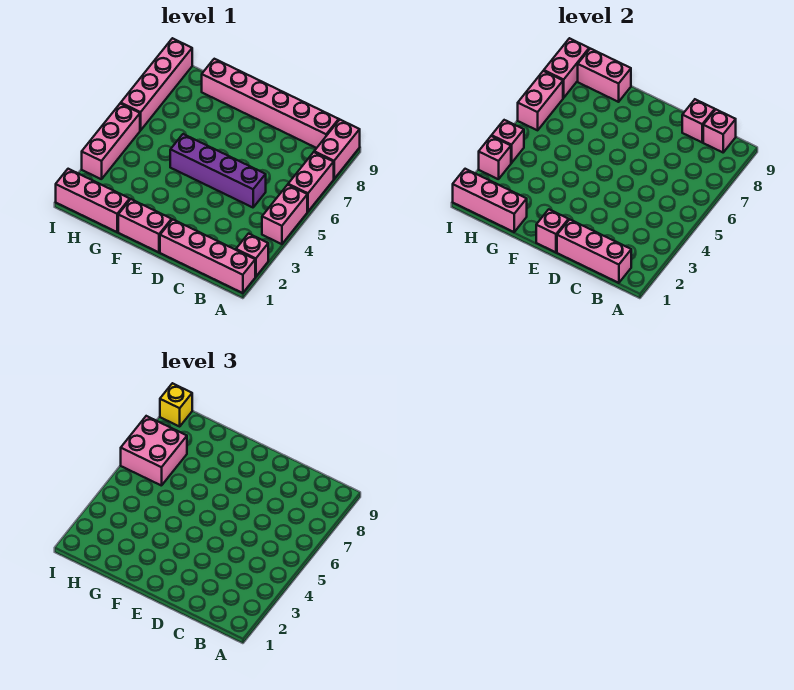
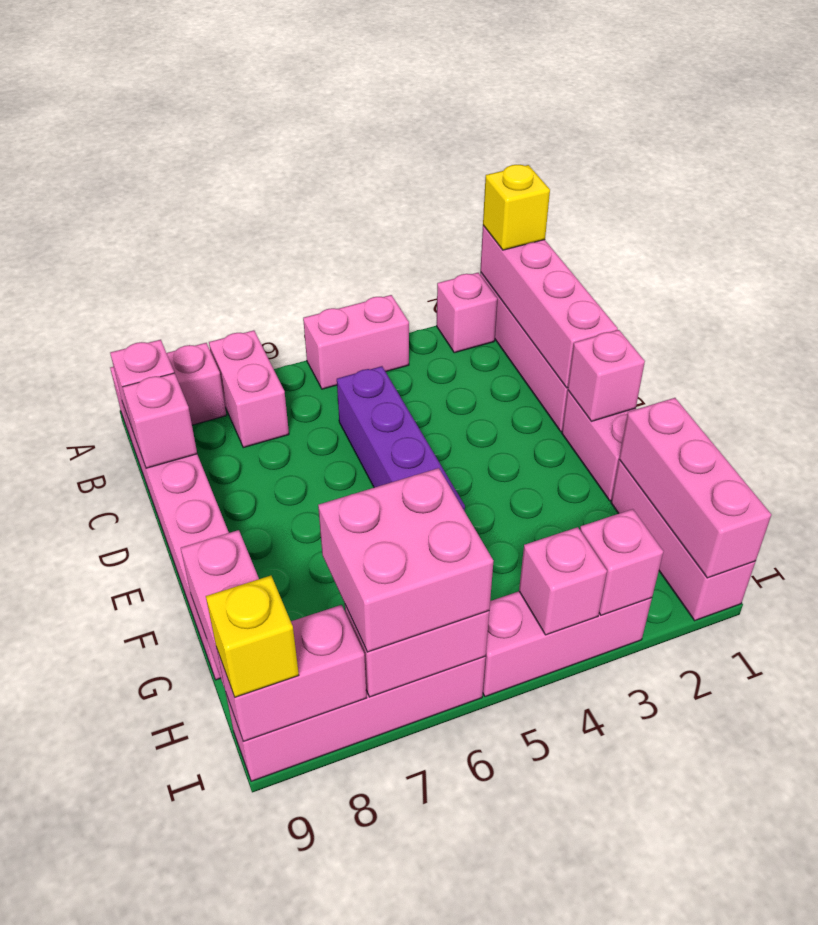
none -> yellow 1x1 brick [483,165,550,250]
pink 1x2 brick [288,152,334,212] -> pink 1x2 brick turned to [209,330,289,448]
pink 1x3 brick [557,219,631,283] -> pink 1x4 brick [480,225,618,388]

